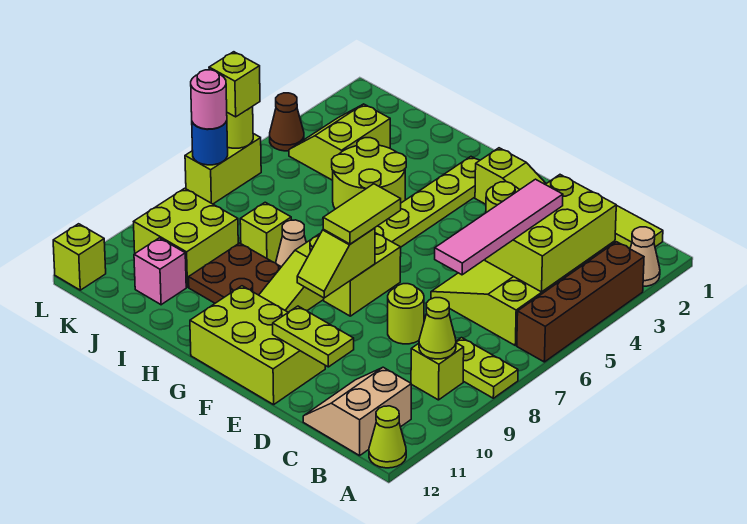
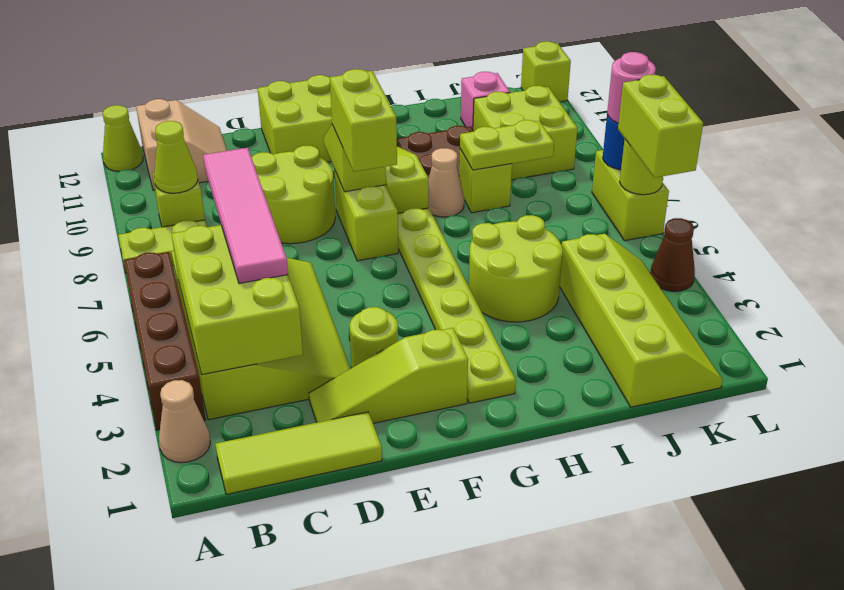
lime 1x1 round brick [388,284,424,344] -> lime 2x2 round brick [251,145,335,244]
lime 1x2 plate [273,306,354,367] -> lime 1x2 plate moved to [460,120,554,170]
lime 1x2 tile [323,184,401,244] -> lime 1x2 brick [330,69,397,172]
lime 2x2 slope [289,104,390,180] -> lime 2x4 slope [560,234,723,407]
lime 1x1 brick [209,52,260,117] -> lime 1x2 brick [618,75,703,178]

